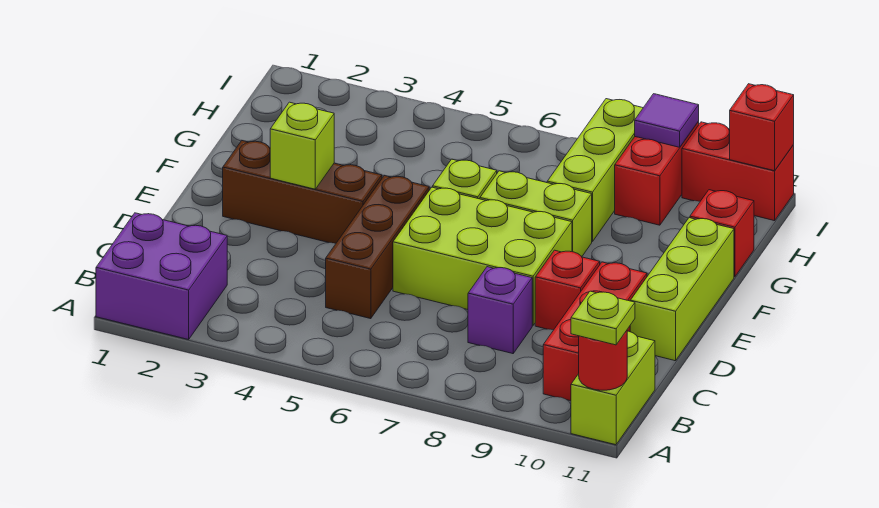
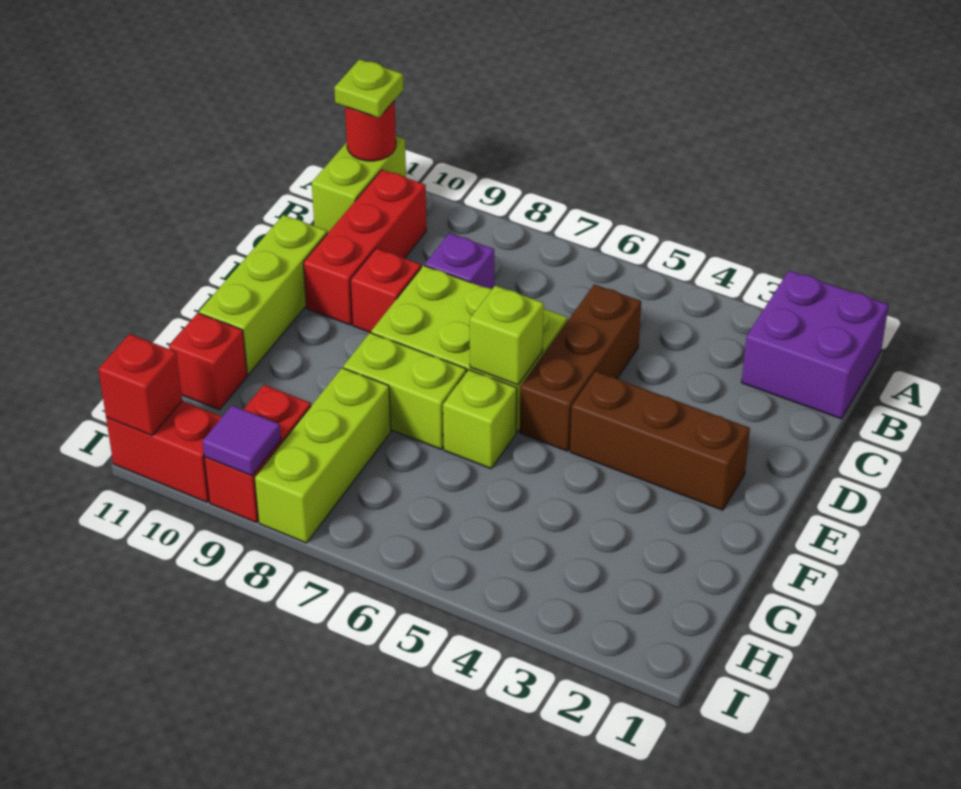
lime 1x1 brick [270,102,334,189] -> lime 1x1 brick moved to [470,285,544,385]

